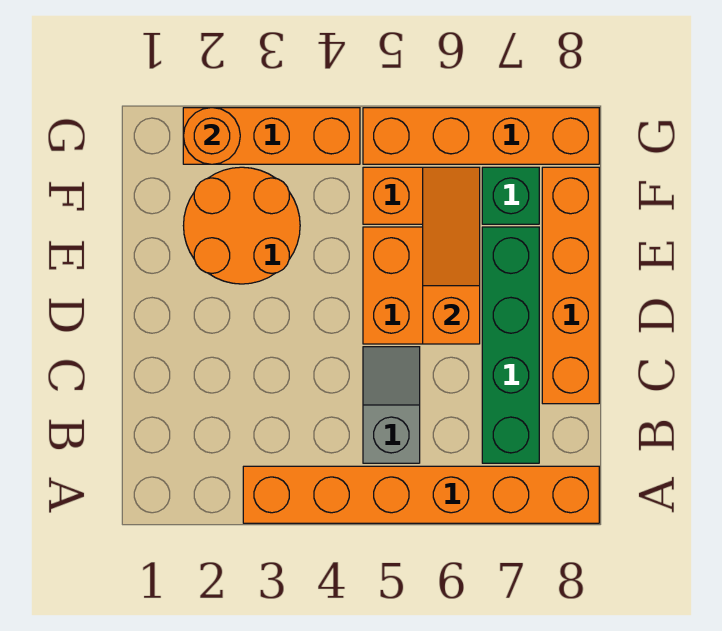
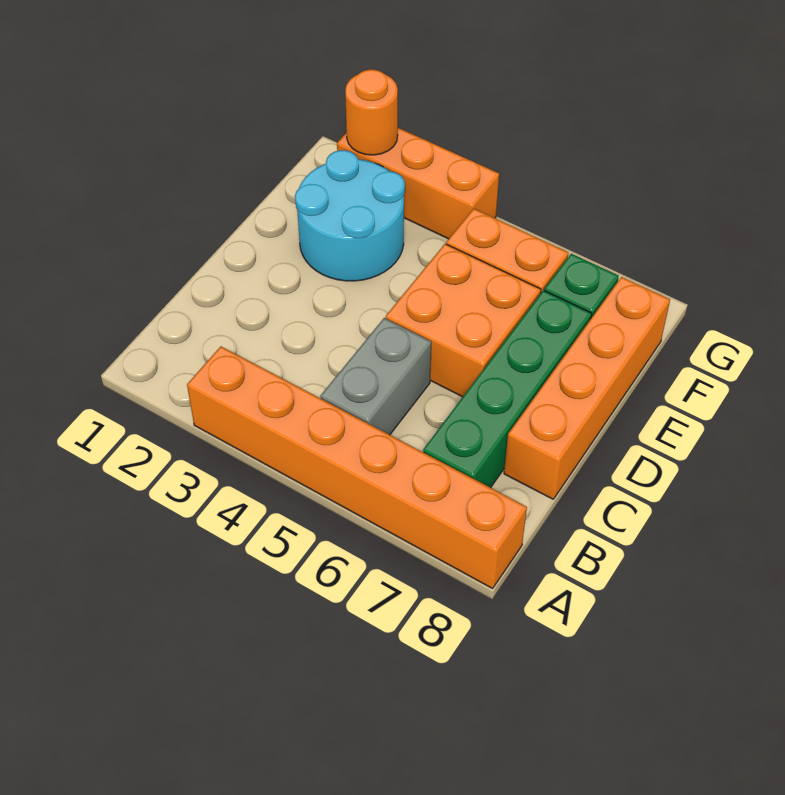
grey 1x2 slope [363,347,420,463] -> grey 1x2 brick [320,318,431,435]
orange 1x3 slope [423,167,480,344] -> none
orange 2x2 round brick [183,167,300,284] -> cyan 2x2 round brick [295,150,405,281]
orange 1x4 brick [363,108,599,164] -> none

